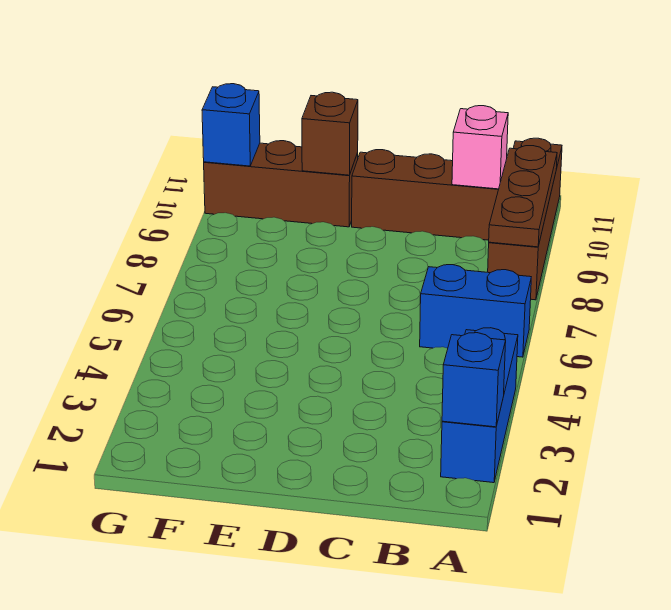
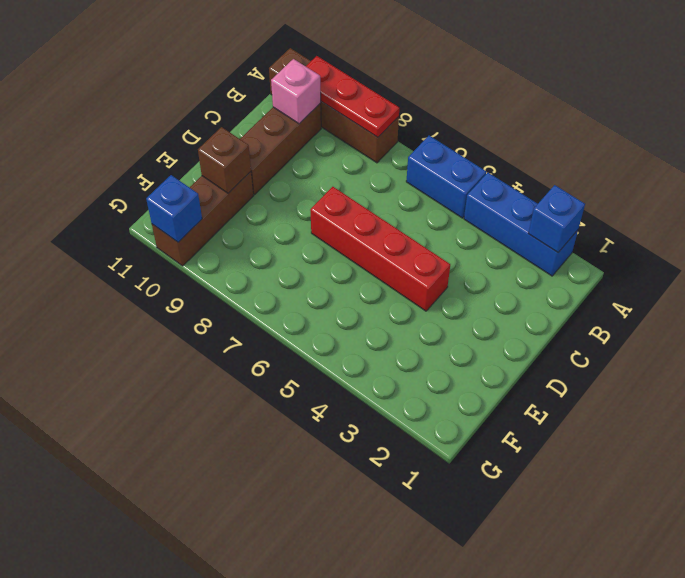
blue 1x2 brick [420,265,531,357] -> blue 1x2 brick turned to [406,136,486,218]
brown 1x3 plate [489,146,557,247] -> red 1x3 plate [306,56,399,137]
none -> red 1x4 brick [310,187,450,311]

